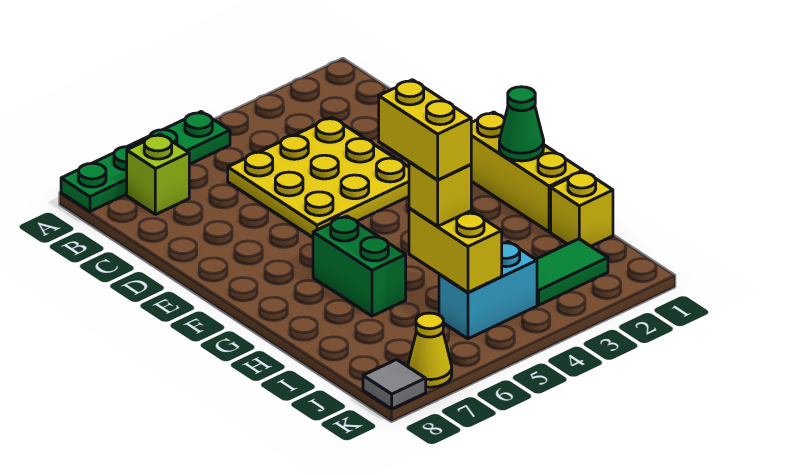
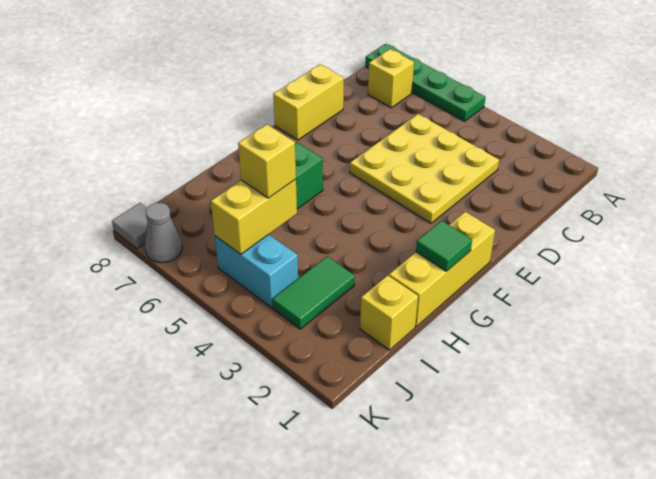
lime 1x1 brick [127,134,189,215] -> yellow 1x1 brick [368,49,414,108]
green 1x1 cone [499,87,544,161] -> green 1x1 tile [416,221,472,271]
yellow 1x2 brick [379,80,471,180] -> yellow 1x2 brick moved to [273,64,344,140]
green 1x2 tile [536,239,608,305] -> green 1x2 tile turned to [272,257,355,329]
yellow 1x1 cone [408,313,452,387] -> grey 1x1 cone [145,203,182,263]

